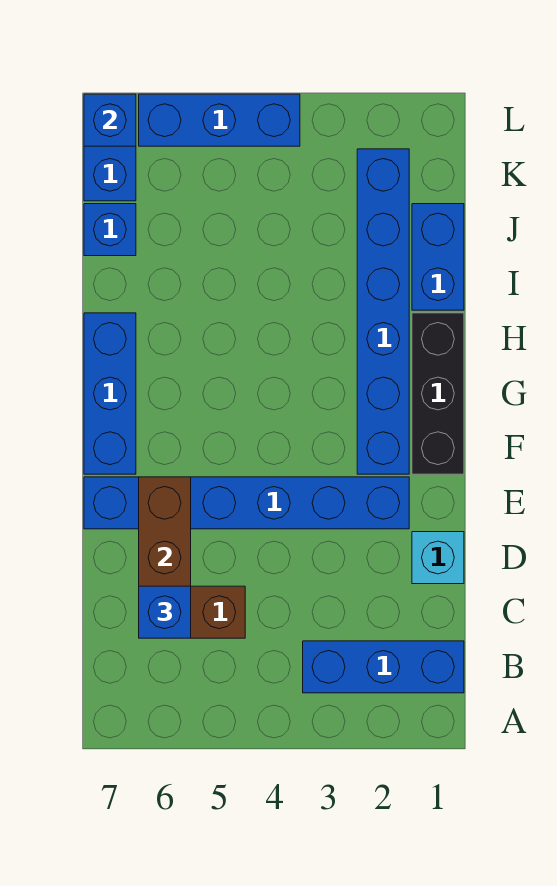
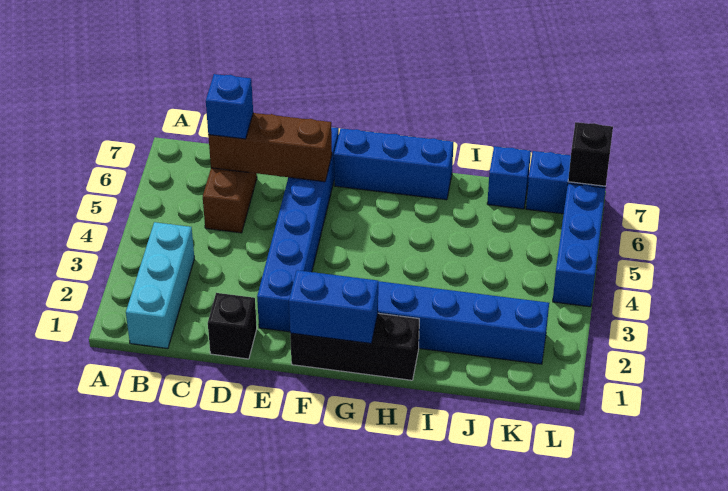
blue 1x3 brick [303,641,464,693] -> cyan 1x3 brick [126,222,194,349]
cyan 1x1 brick [412,532,464,584] -> black 1x1 brick [208,293,257,359]
blue 1x2 brick [412,204,464,310] -> blue 1x2 brick moved to [289,270,378,343]
blue 1x1 brick [84,94,136,146] -> black 1x1 brick [568,122,613,186]

